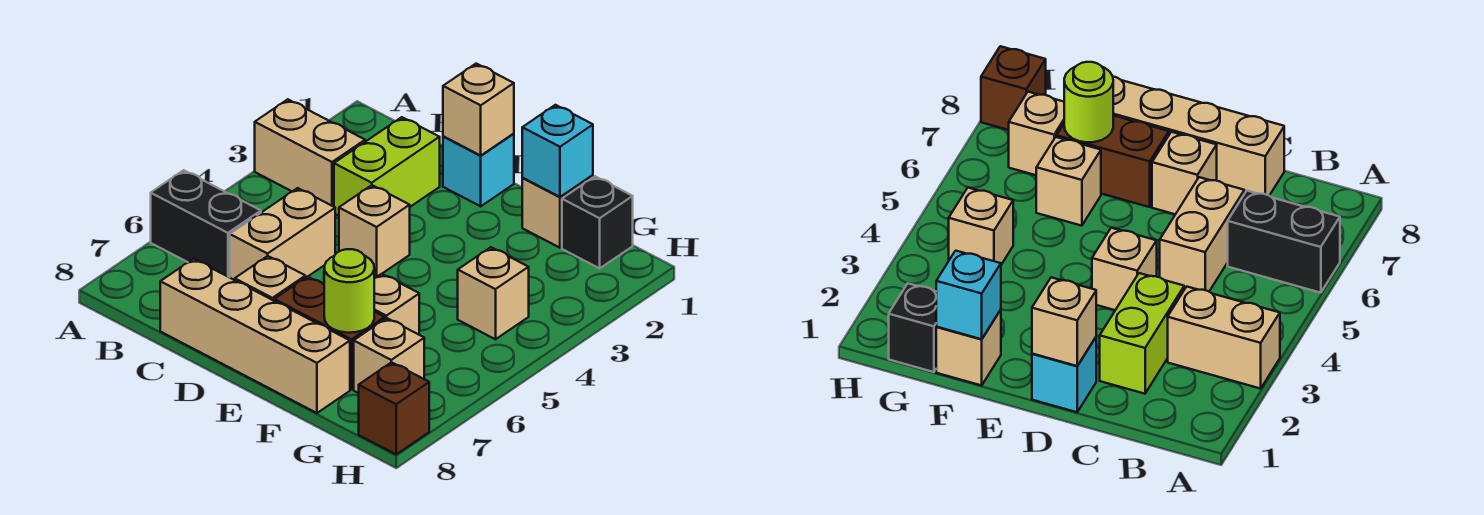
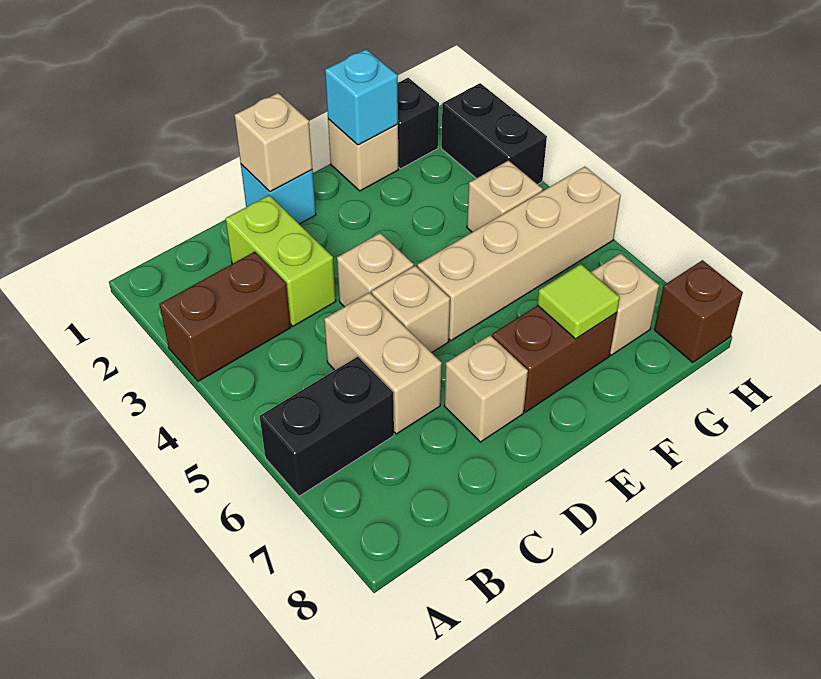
tan 1x2 brick [255,99,365,207] -> brown 1x2 brick [159,252,291,381]
tan 1x4 brick [160,259,350,413] -> tan 1x4 brick moved to [417,167,621,341]
tan 1x1 brick [374,274,419,335] -> tan 1x1 brick moved to [372,266,450,353]
lime 1x1 round brick [324,249,374,333] -> lime 1x1 tile [537,264,620,339]
none -> black 1x2 brick [441,83,547,184]

